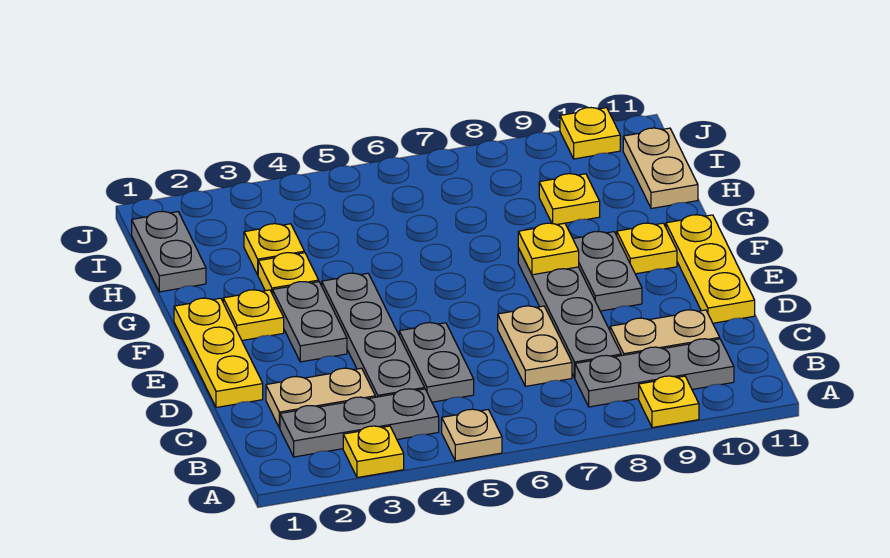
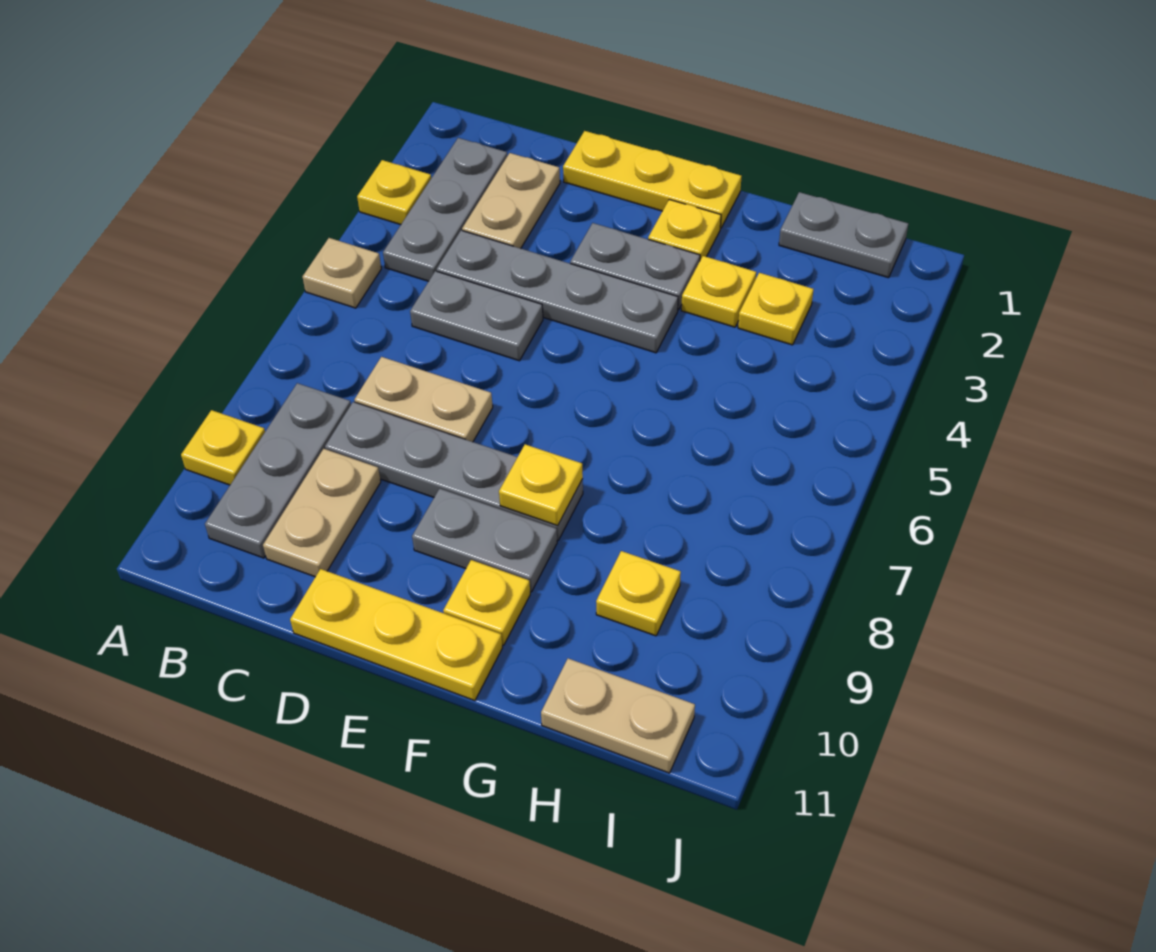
yellow 1x1 plate [560,108,620,159] -> none

